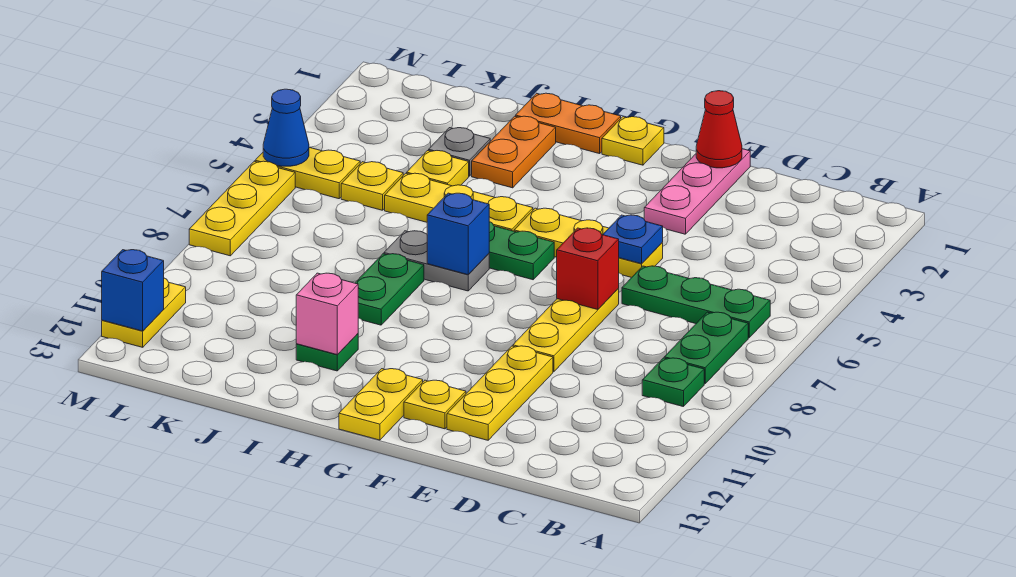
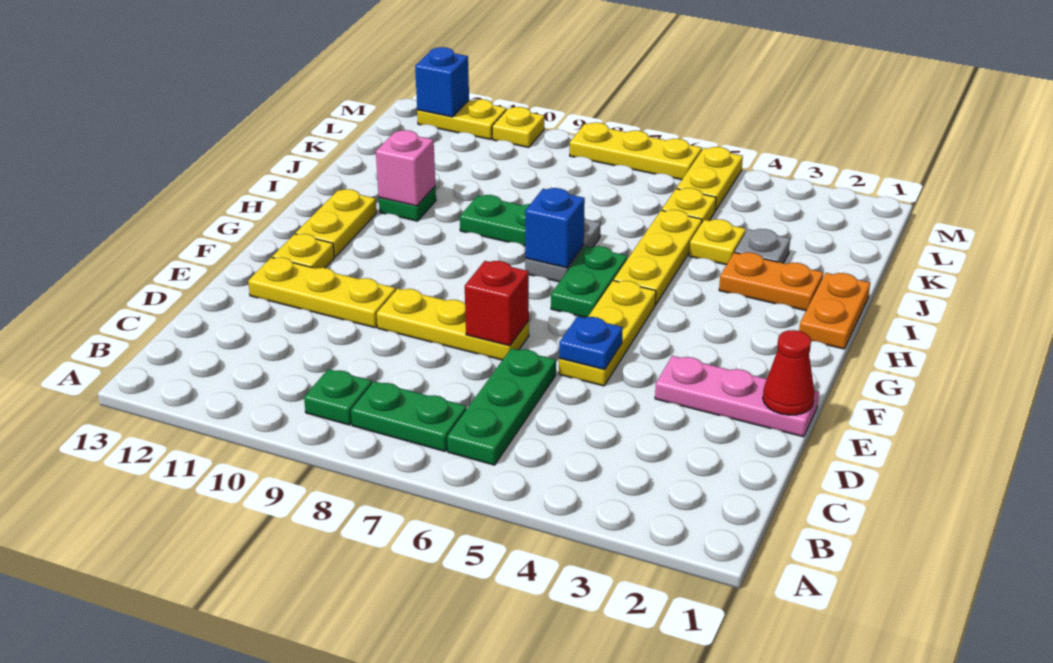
yellow 1x1 plate [602,117,664,165] -> yellow 1x1 plate moved to [492,107,544,147]
yellow 1x2 plate [339,369,423,440] -> yellow 1x2 plate turned to [296,189,377,257]
blue 1x1 cone [263,89,309,166] -> none

